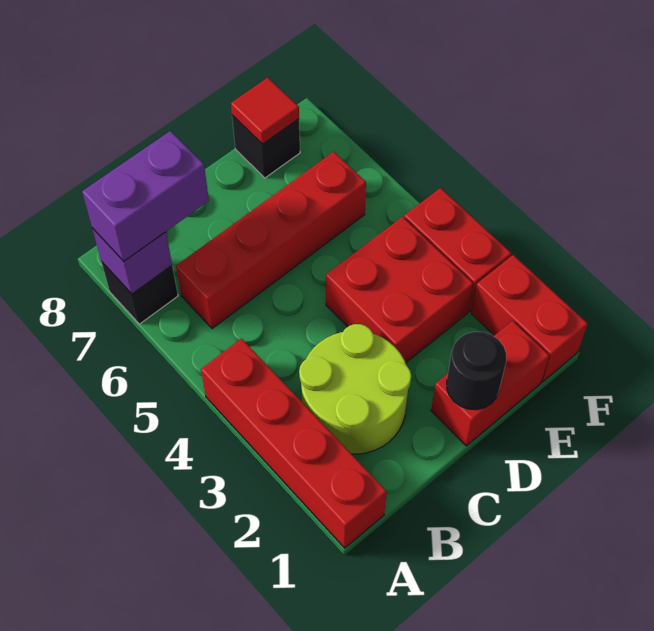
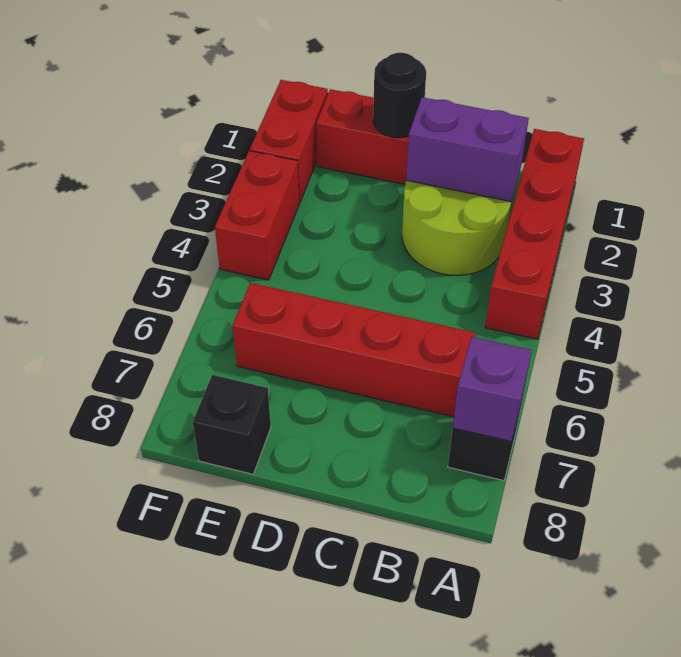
purple 1x2 brick [82,131,209,261] -> purple 1x2 brick moved to [406,97,529,201]
red 2x2 brick [326,217,473,363] -> none
red 1x1 tile [231,78,299,144] -> none

